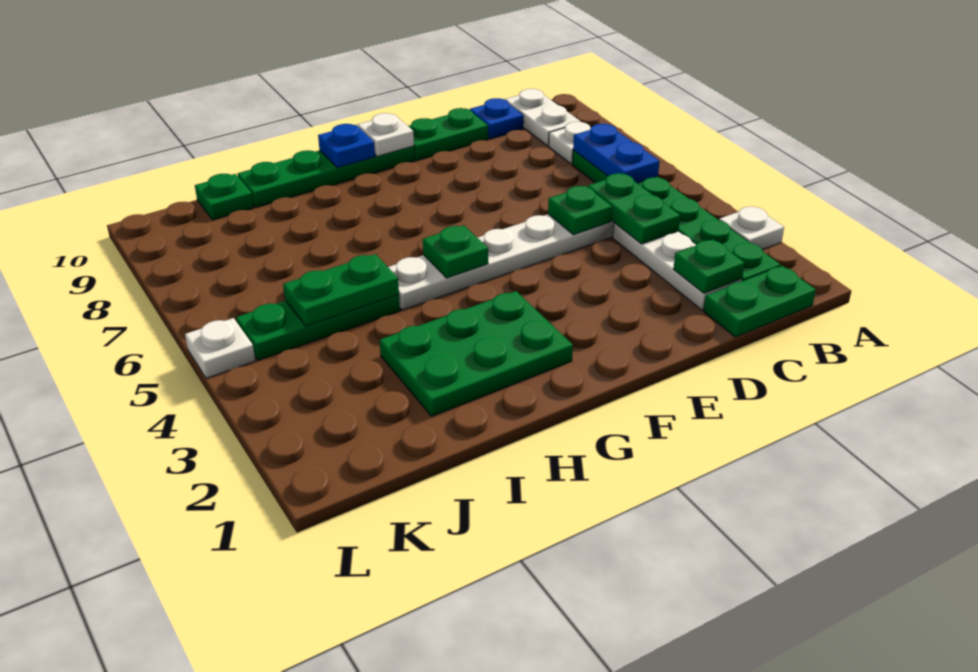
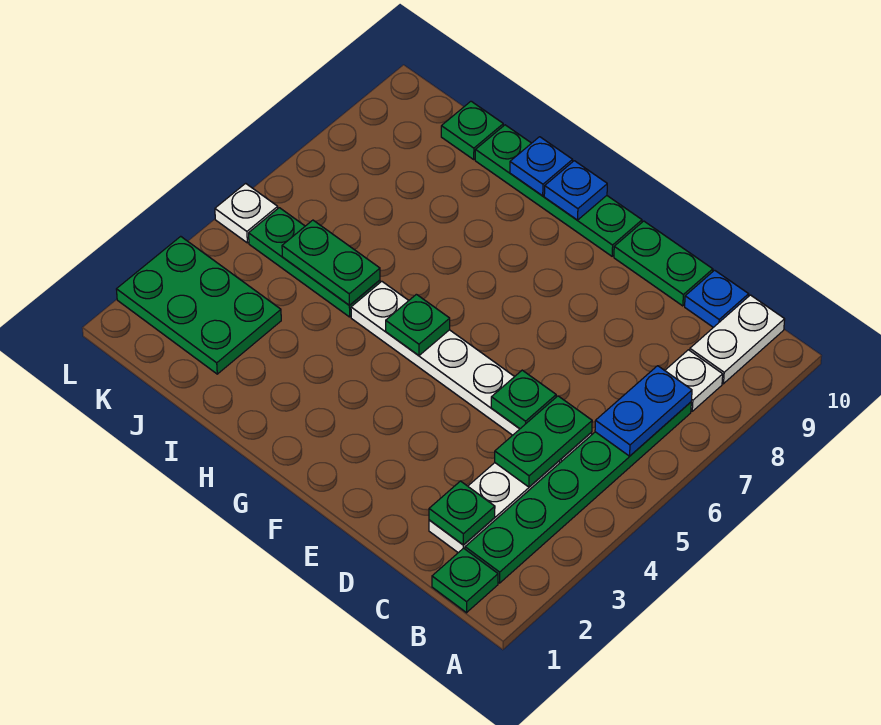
white 1x1 plate [719,206,784,250] -> none
green 1x2 plate [703,266,816,337] -> green 1x1 plate [432,548,498,613]
white 1x1 plate [358,113,414,156] -> none
green 2x3 plate [380,291,573,416] -> green 2x3 plate moved to [116,236,281,374]
none -> blue 1x1 plate [510,137,573,196]

